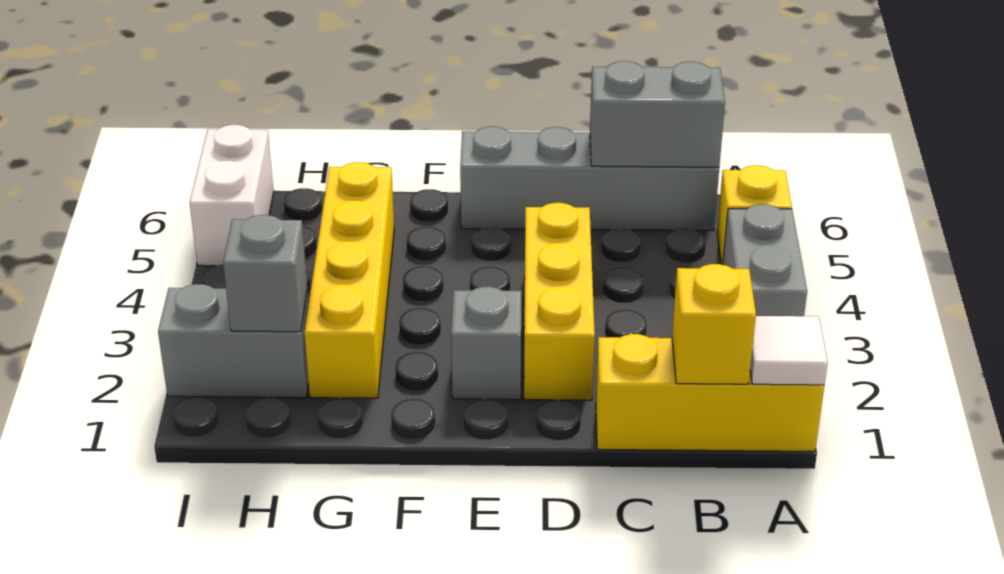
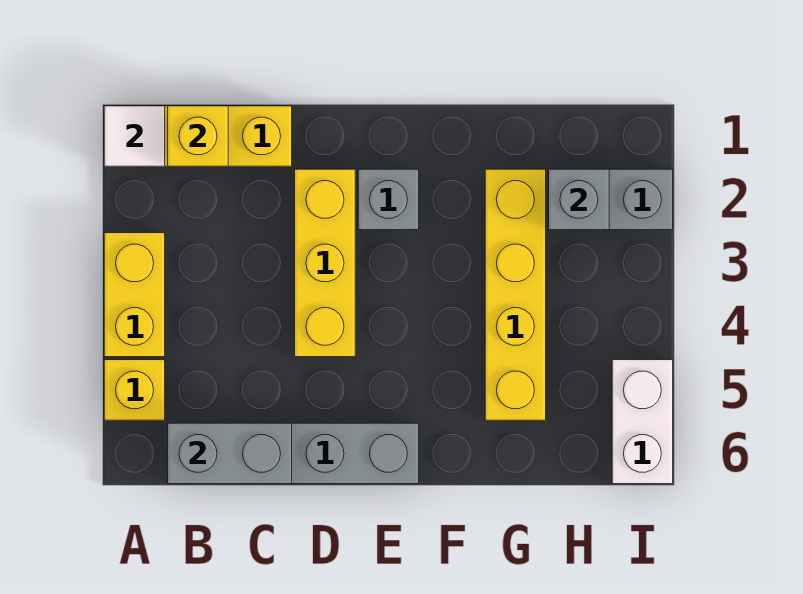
grey 1x2 brick [723,204,807,316] -> yellow 1x2 brick [104,233,165,357]

